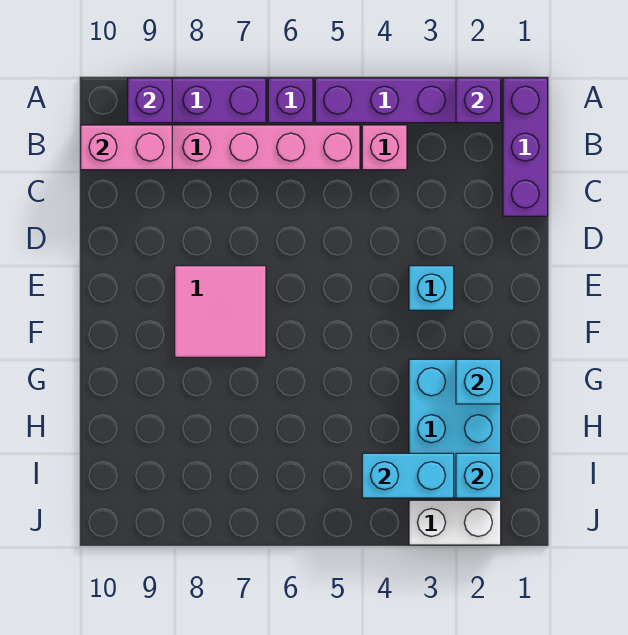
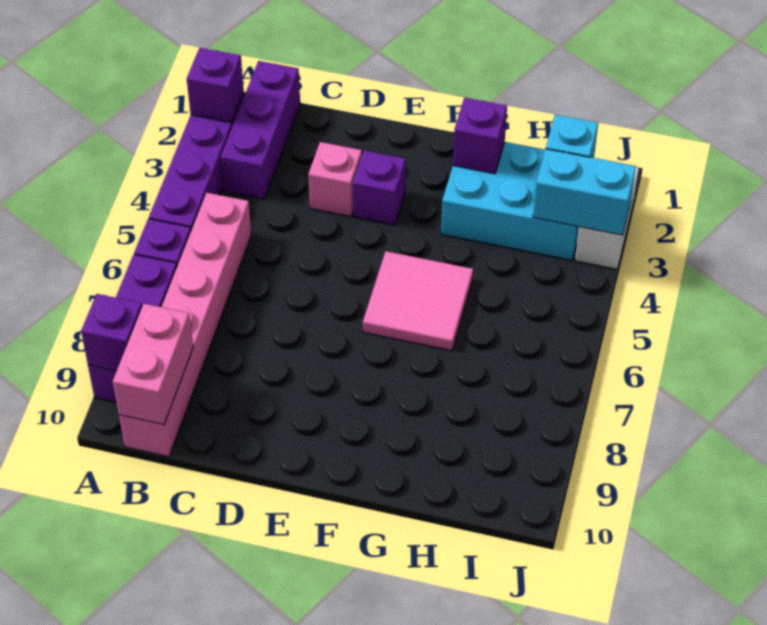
purple 1x3 brick [503,78,548,216] -> purple 1x3 brick turned to [221,61,300,199]
pink 1x1 brick [362,125,407,170] -> pink 1x1 brick moved to [308,142,362,216]
cyan 1x1 brick [409,266,454,310] -> purple 1x1 brick [353,151,406,225]
pink 2x2 tile [175,266,266,357] -> pink 2x2 tile moved to [363,251,473,351]
cyan 1x1 brick [456,359,501,404] -> purple 1x1 brick [453,98,507,174]
cyan 1x2 brick [362,453,454,498] -> cyan 1x2 brick turned to [533,149,636,235]

